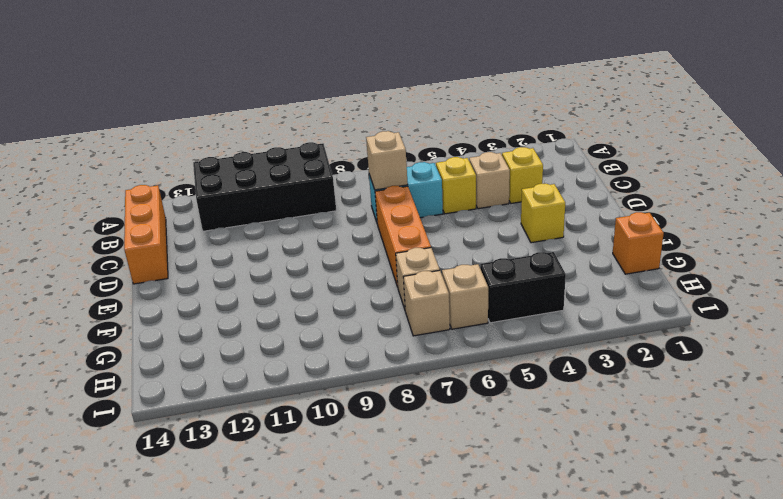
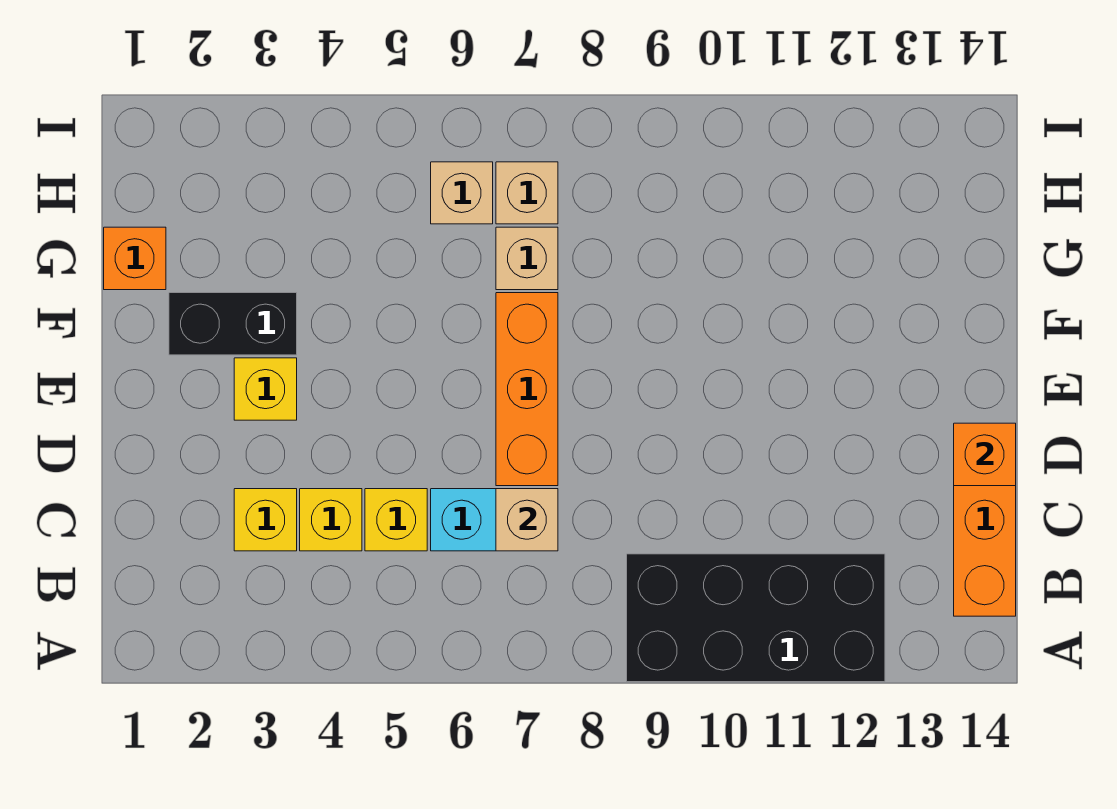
tan 1x1 brick [469,152,510,209] -> yellow 1x1 brick [300,489,362,551]
none -> orange 1x1 brick [954,423,1016,486]
black 1x2 brick [480,252,566,323] -> black 1x2 brick moved to [169,293,297,355]

